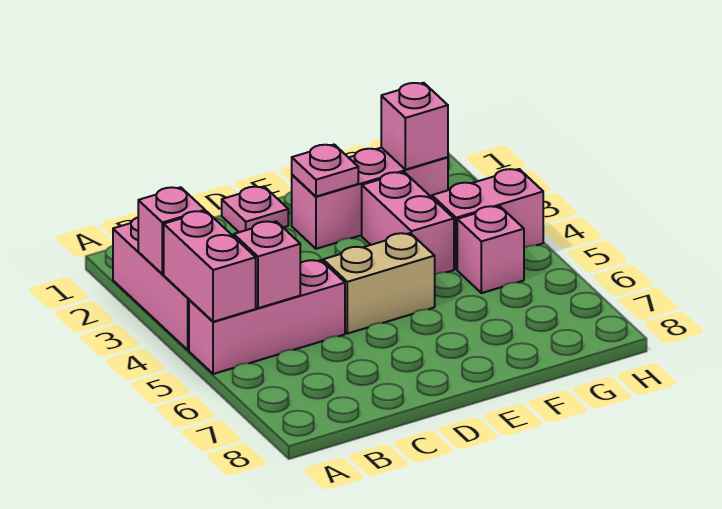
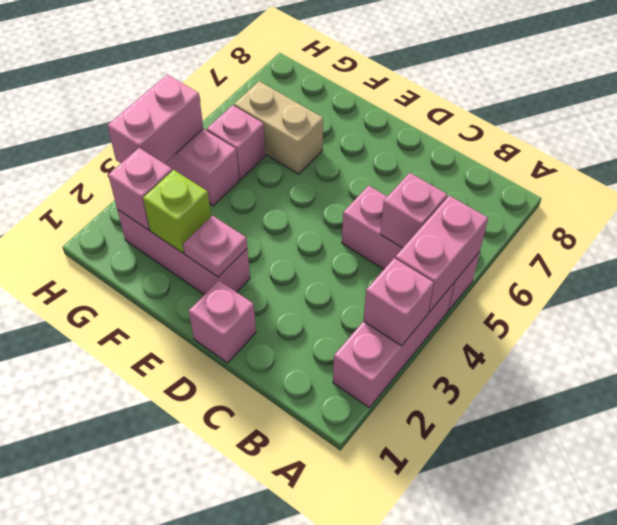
pink 1x1 plate [222,187,288,232] -> pink 1x1 brick [189,280,256,363]
tan 1x2 brick [323,233,435,334] -> tan 1x2 brick moved to [234,81,323,174]
none -> lime 1x1 brick [143,170,211,253]
pink 1x2 brick [362,172,454,274] -> pink 1x2 brick moved to [107,75,203,164]

